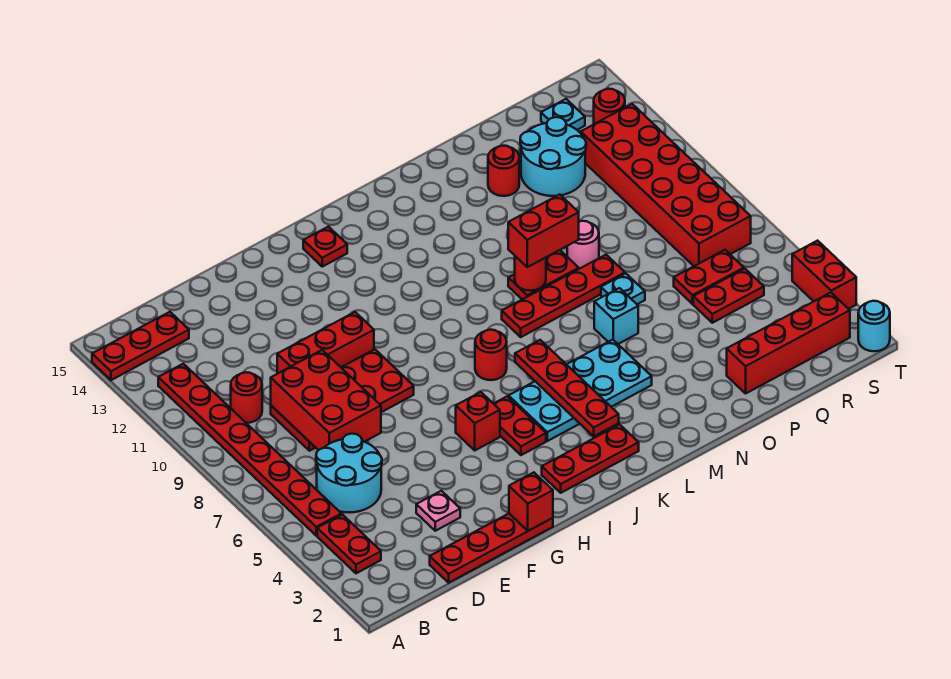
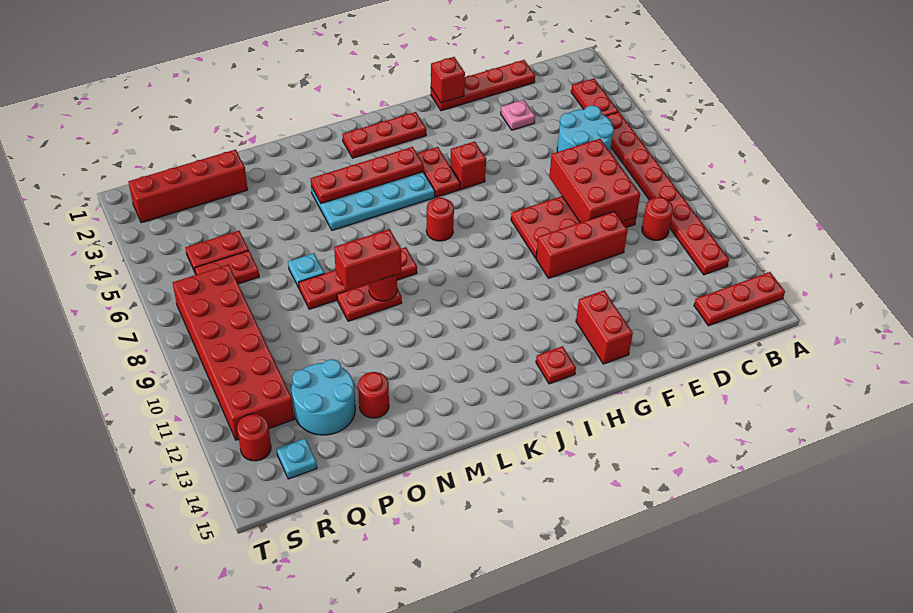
red 1x4 plate [515,340,619,437] -> red 1x4 plate turned to [311,147,423,203]
cyan 1x1 brick [594,288,638,344] -> none
pink 1x1 round brick [567,221,599,269] -> none
cyan 1x1 round brick [858,301,890,351] -> none
red 1x2 brick [792,241,856,309] -> red 1x2 brick moved to [576,290,633,364]

